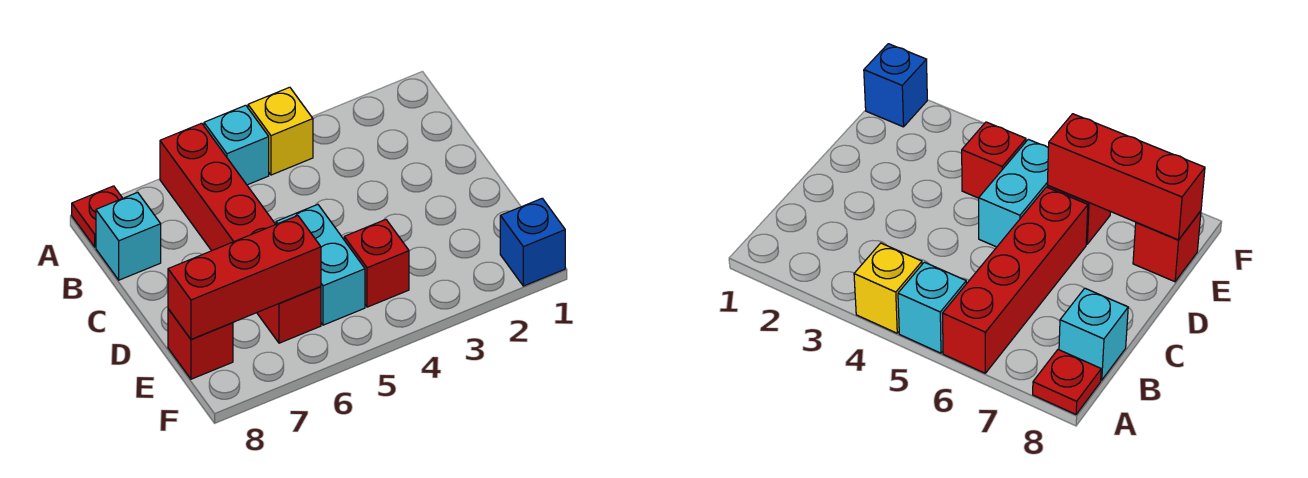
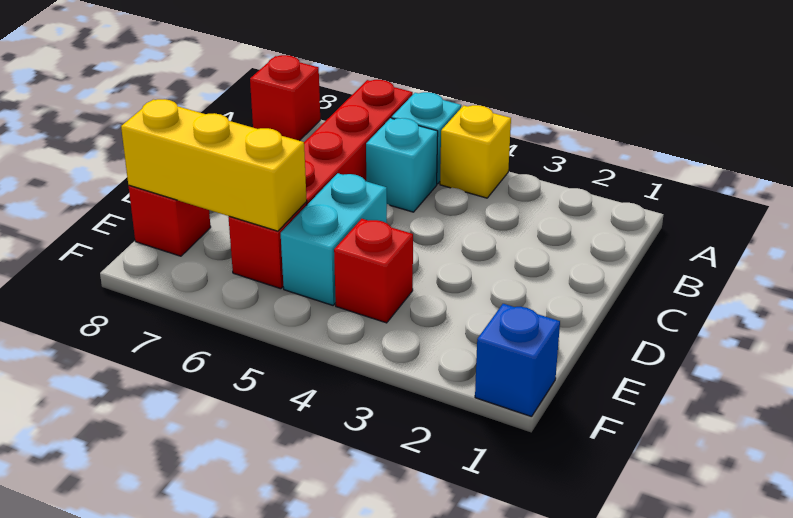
red 1x1 plate [72,186,123,247] -> red 1x1 brick [250,55,320,141]
cyan 1x1 brick [96,192,161,280] -> cyan 1x1 brick moved to [366,118,438,212]
red 1x3 brick [168,216,321,339] -> yellow 1x3 brick [121,99,307,231]

